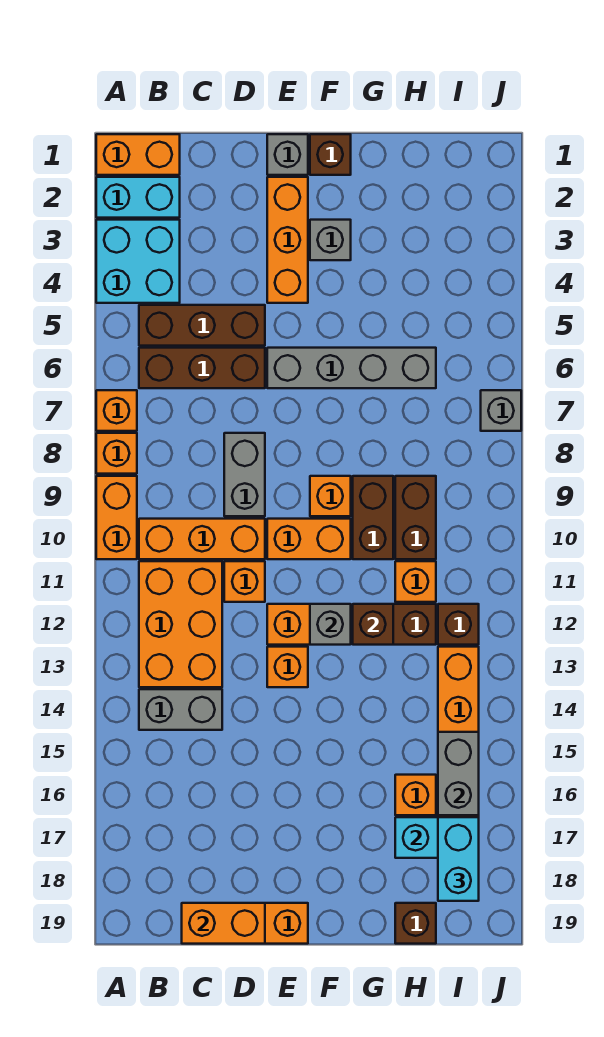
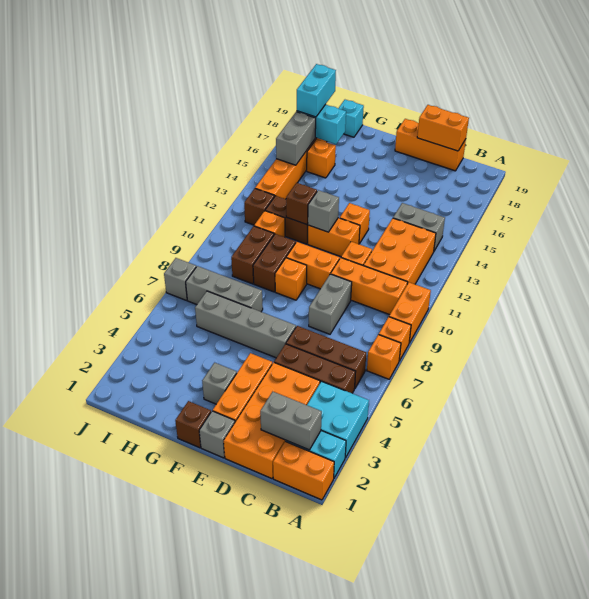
none -> grey 1x2 brick [260,392,322,450]
none -> orange 2x4 brick [224,363,320,479]
none -> grey 1x3 brick [186,266,263,312]
brown 1x1 brick [395,903,436,944] -> cyan 1x1 brick [338,100,364,137]

